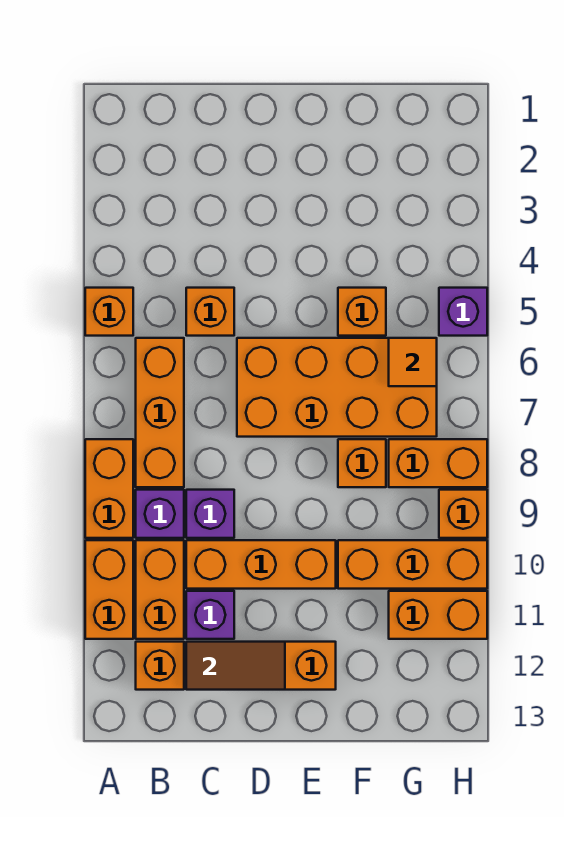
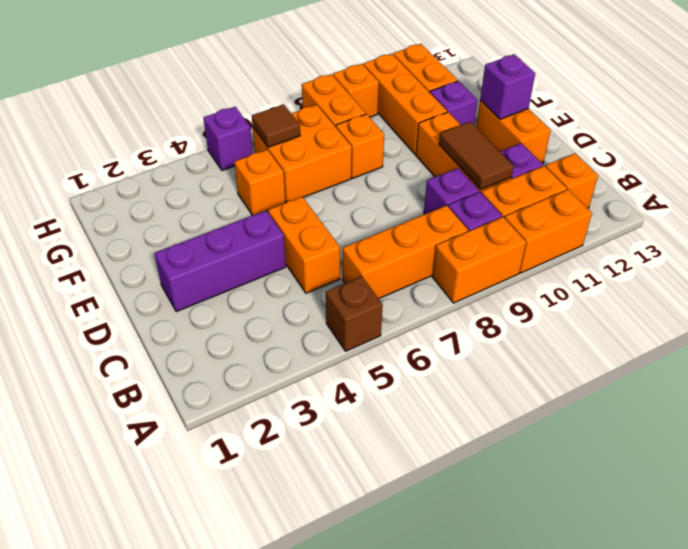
orange 1x1 brick [85,288,133,336] -> brown 1x1 brick [326,276,383,351]
orange 1x1 brick [186,288,234,336] -> orange 1x2 brick [268,197,340,293]
brown 1x2 tile [186,642,285,690] -> brown 1x2 tile moved to [439,122,514,189]
none -> purple 1x3 brick [154,210,286,312]
orange 2x4 brick [237,338,437,437] -> orange 2x2 brick [253,105,352,202]
none -> purple 1x1 brick [480,54,535,119]
none -> purple 1x1 brick [430,81,478,125]
orange 1x1 tile [389,338,437,386] -> brown 1x1 tile [252,104,300,147]

